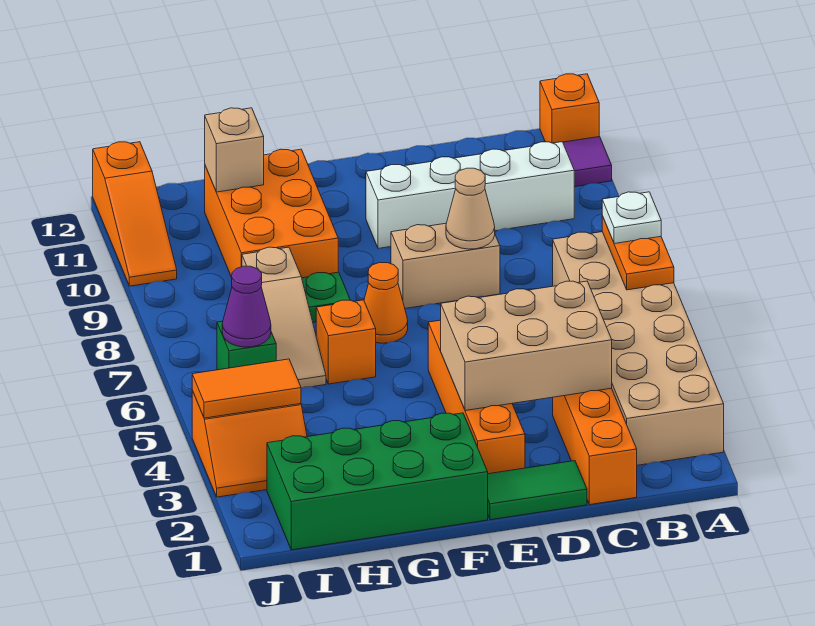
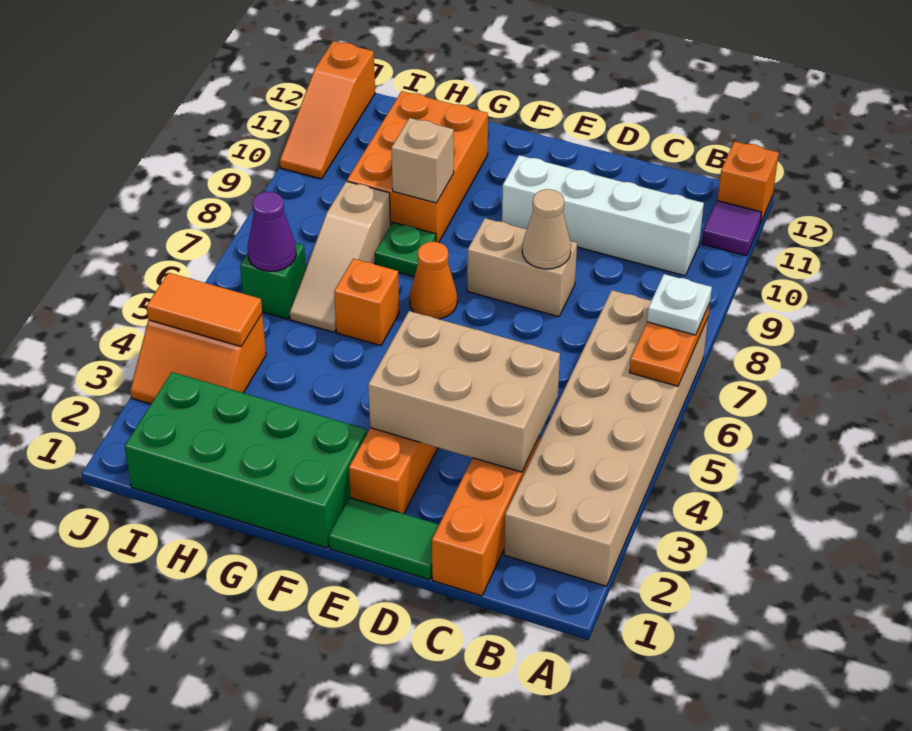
tan 1x1 brick [205,108,264,192] -> tan 1x1 brick moved to [391,118,454,203]

